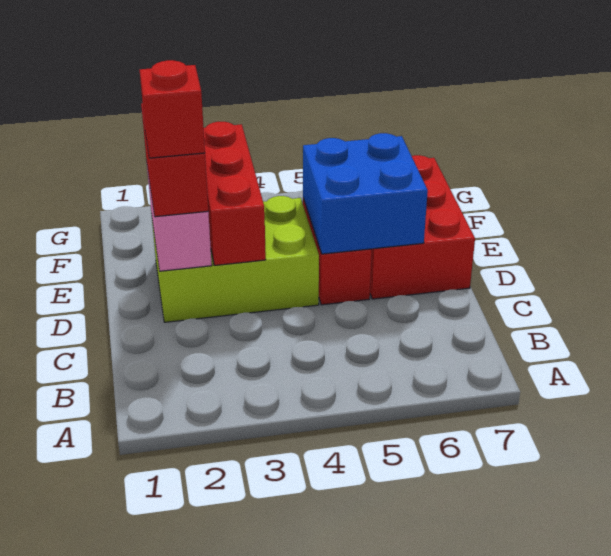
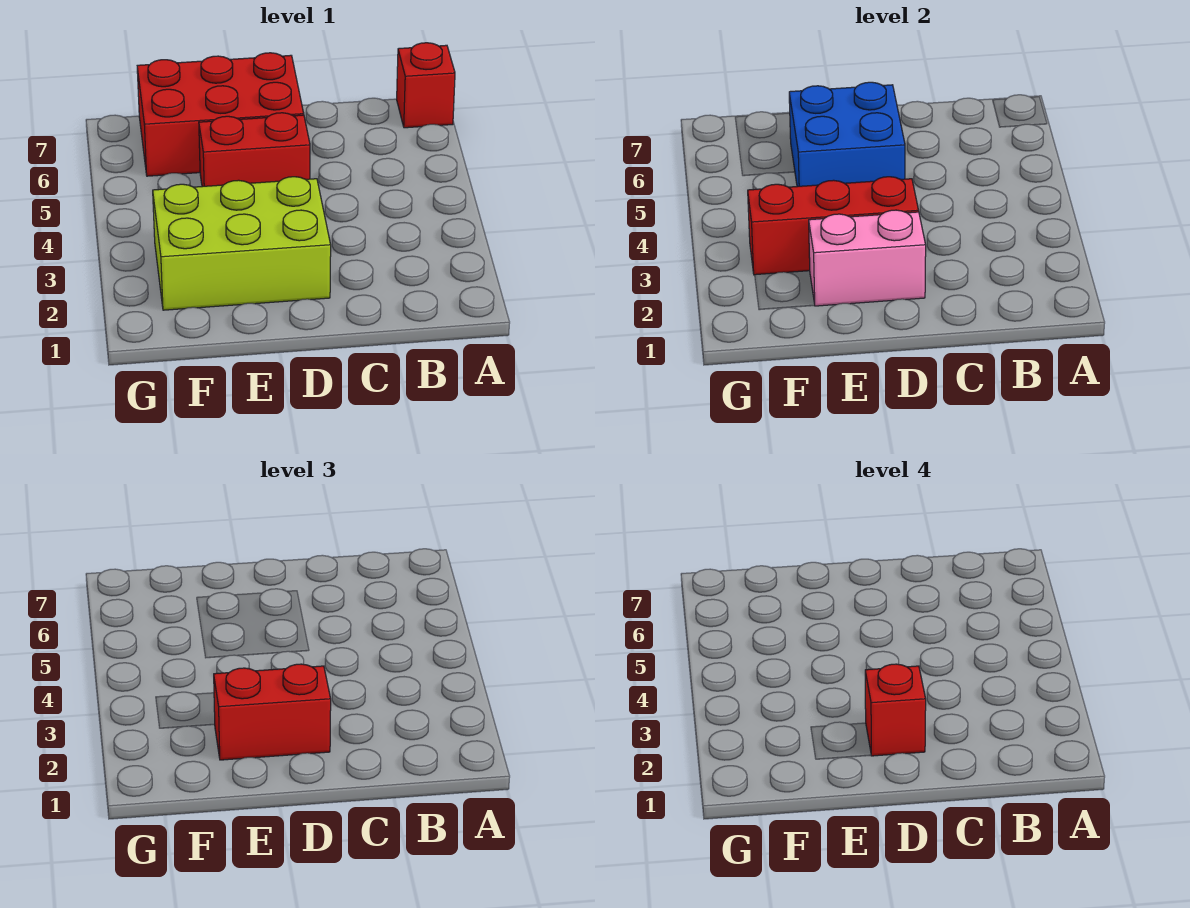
none -> red 1x1 brick [397,43,455,128]
lime 2x3 brick [152,196,319,322] -> lime 2x3 brick turned to [153,177,331,310]

